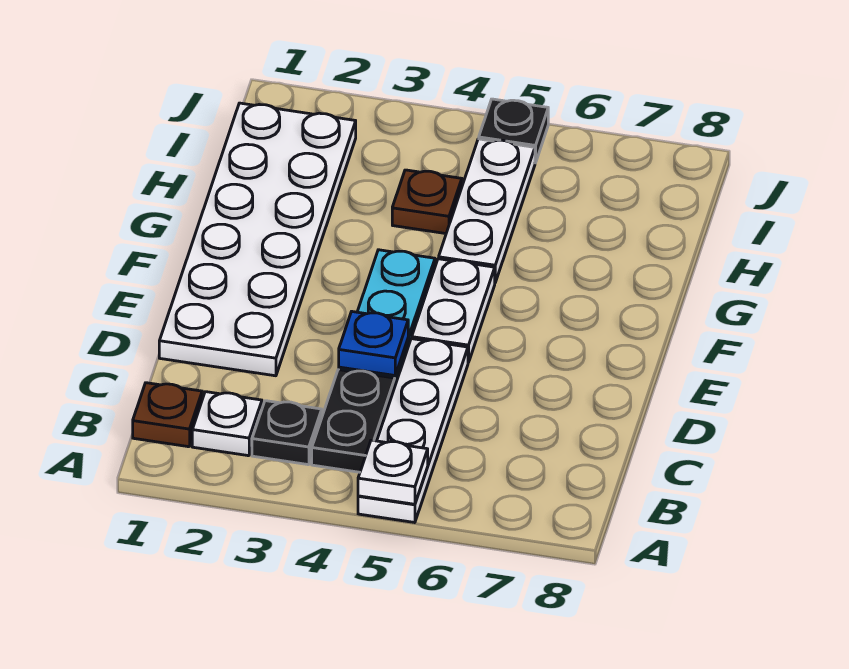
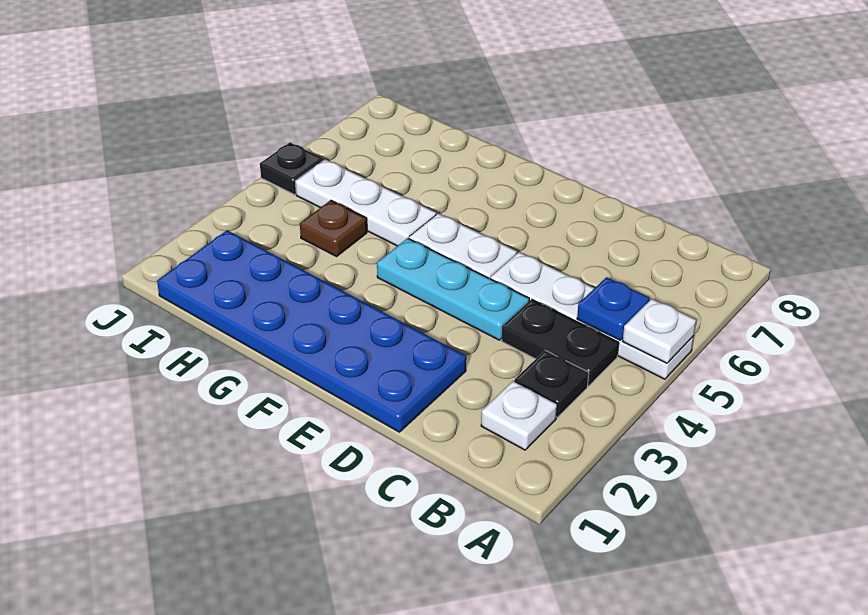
brown 1x1 plate [133,383,202,447] -> none
white 2x6 plate [159,103,356,376] -> blue 2x6 plate [157,230,466,432]
blue 1x1 plate [339,312,408,375] -> blue 1x1 plate moved to [577,277,649,340]

